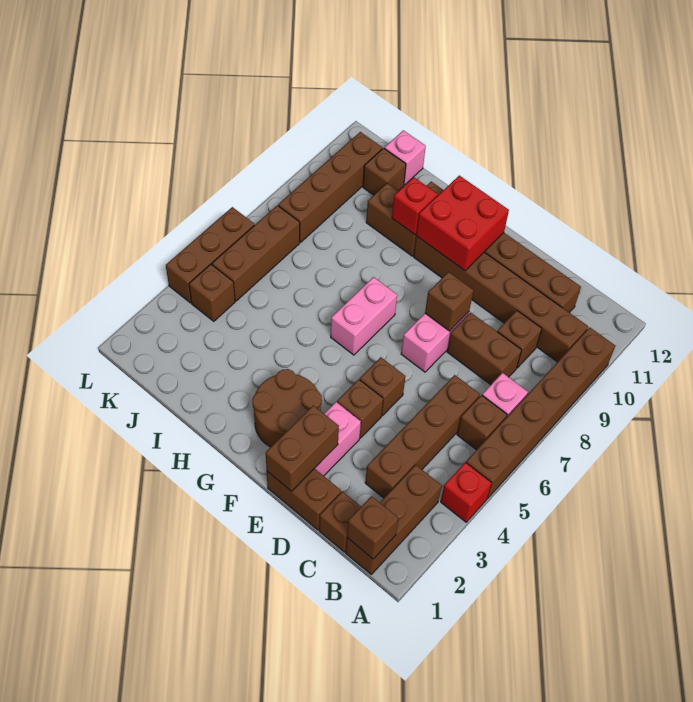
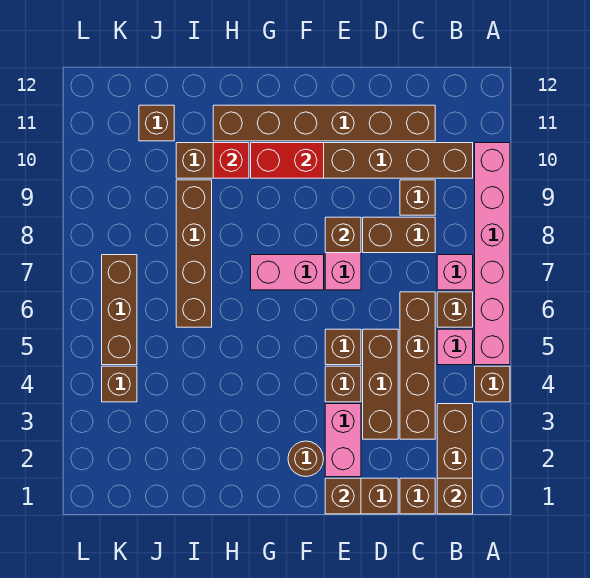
red 1x1 brick [441,462,492,522] -> brown 1x1 brick [475,366,510,402]
brown 1x6 brick [466,328,615,498] -> pink 1x6 brick [475,143,510,365]
brown 1x2 brick [266,405,339,491] -> brown 1x1 brick [325,478,361,514]
brown 2x2 round brick [252,369,322,447] -> brown 1x1 round brick [288,441,324,477]
red 2x2 brick [416,176,509,271] -> red 1x2 brick [251,143,324,178]
pink 1x2 brick [331,277,397,355] -> pink 1x2 brick turned to [251,255,324,290]
pink 1x1 brick [384,130,426,185] -> pink 1x1 brick moved to [437,329,473,365]
brown 1x4 brick [278,132,382,242] -> brown 1x4 brick moved to [176,180,212,327]
brown 1x3 brick [166,207,254,303] -> brown 1x3 brick moved to [363,329,398,439]

